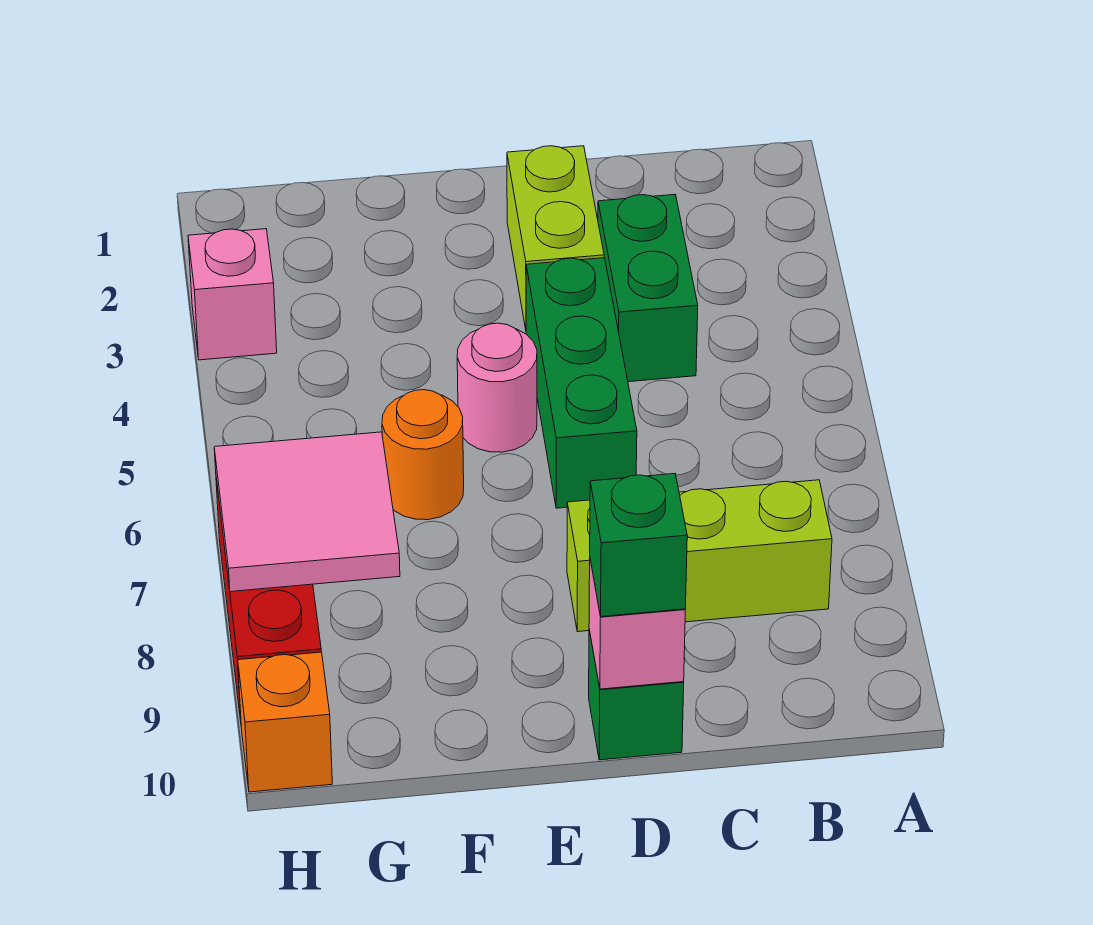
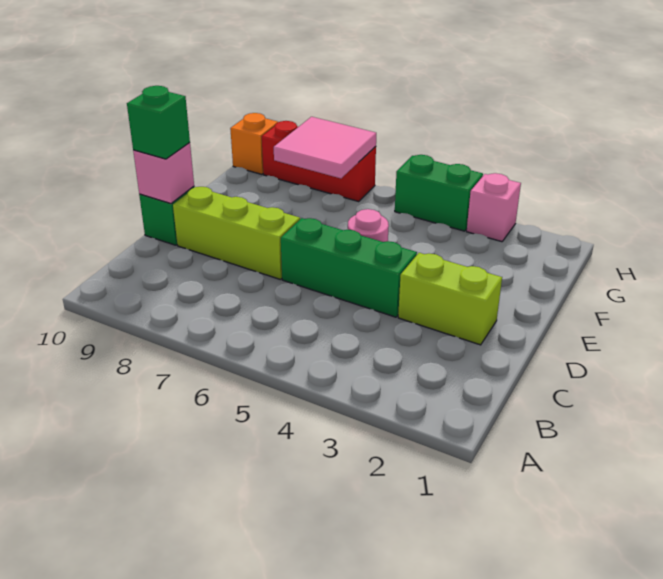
lime 1x3 brick [567,480,832,632] -> lime 1x3 brick turned to [173,187,300,279]
green 1x2 brick [598,195,698,382] -> green 1x2 brick moved to [395,155,483,231]
orange 1x1 round brick [382,390,464,520] -> none

